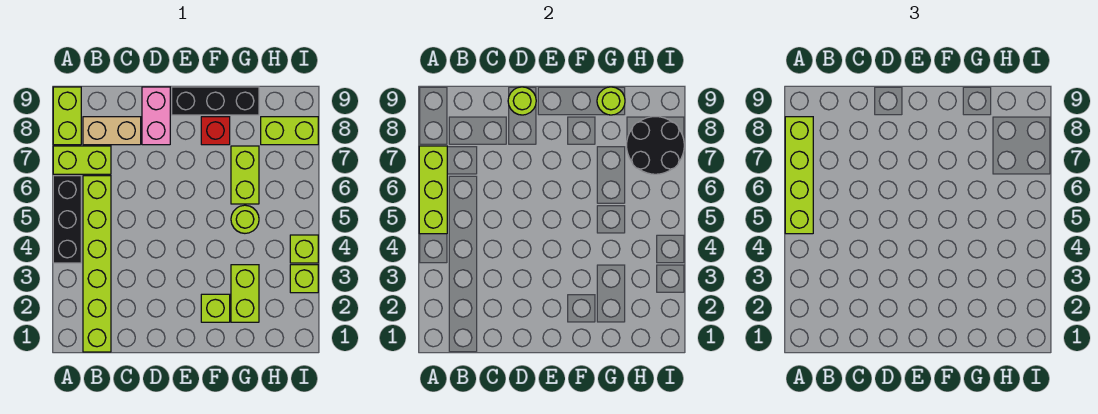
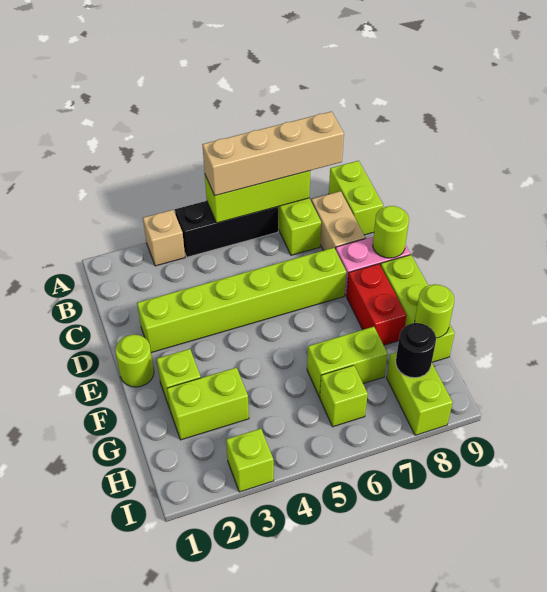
none -> tan 1x1 brick [143,210,185,266]
lime 1x4 brick [785,117,813,234] -> tan 1x4 brick [202,111,344,196]
lime 1x2 brick [53,87,81,145] -> lime 1x2 brick turned to [329,161,383,235]
lime 1x6 brick [83,176,111,352] -> lime 1x6 brick moved to [137,248,346,353]
black 1x3 brick [172,87,259,115] -> lime 1x3 brick [380,255,455,362]
red 1x1 brick [201,117,230,145] -> red 1x2 brick [347,264,407,345]
lime 1x1 round brick [231,205,259,233] -> lime 1x1 round brick moved to [115,335,154,387]
black 2x2 round brick [627,117,684,174] -> black 1x1 round brick [396,323,436,378]
lime 1x1 brick [290,235,318,263] -> lime 1x1 brick moved to [320,365,368,427]

